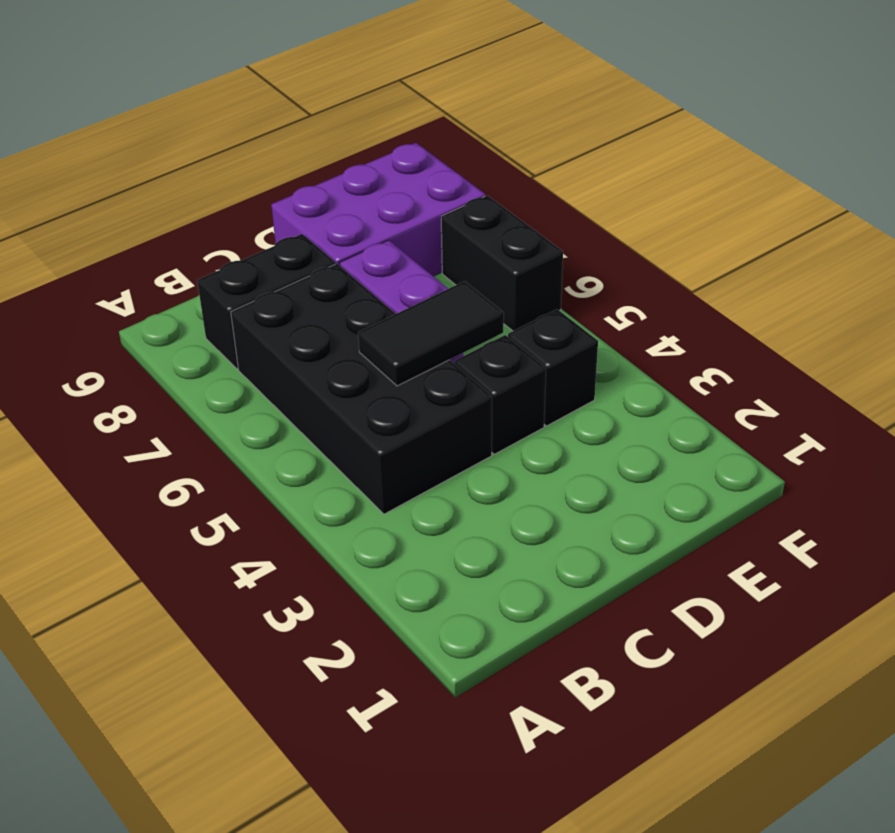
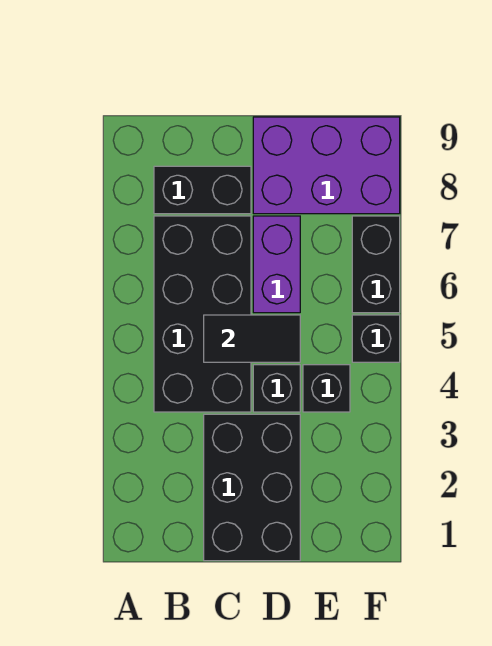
none -> black 2x3 brick [204,414,300,561]
none -> black 1x1 brick [352,315,400,362]

